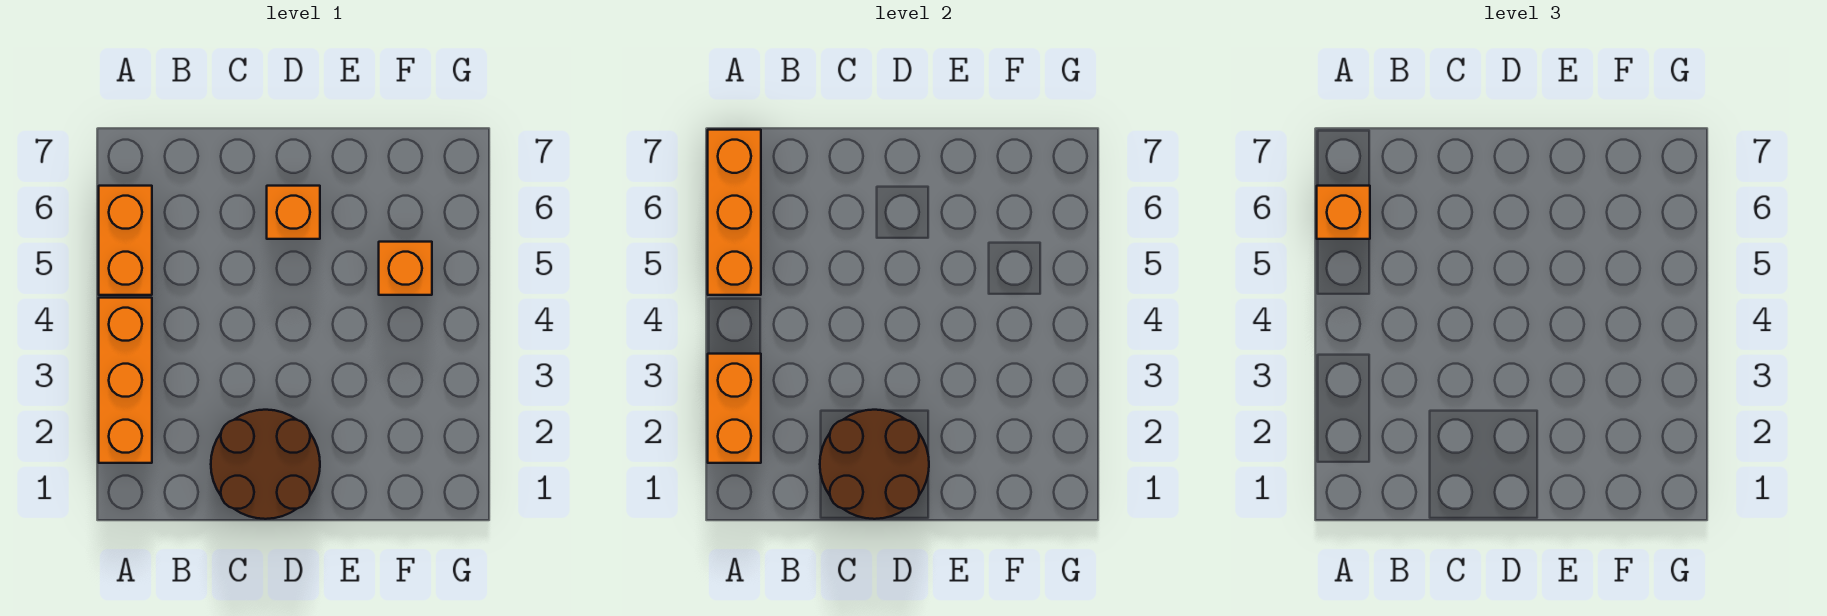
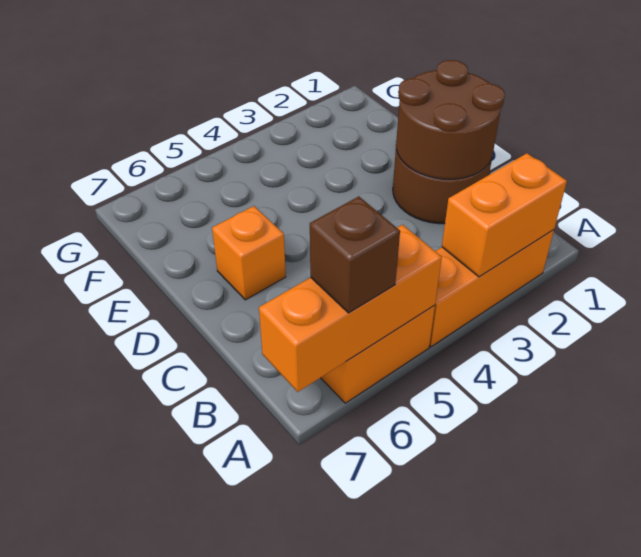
orange 1x1 brick [1317,186,1370,239] -> brown 1x1 brick [310,197,400,313]
orange 1x1 brick [379,242,432,295] -> none

